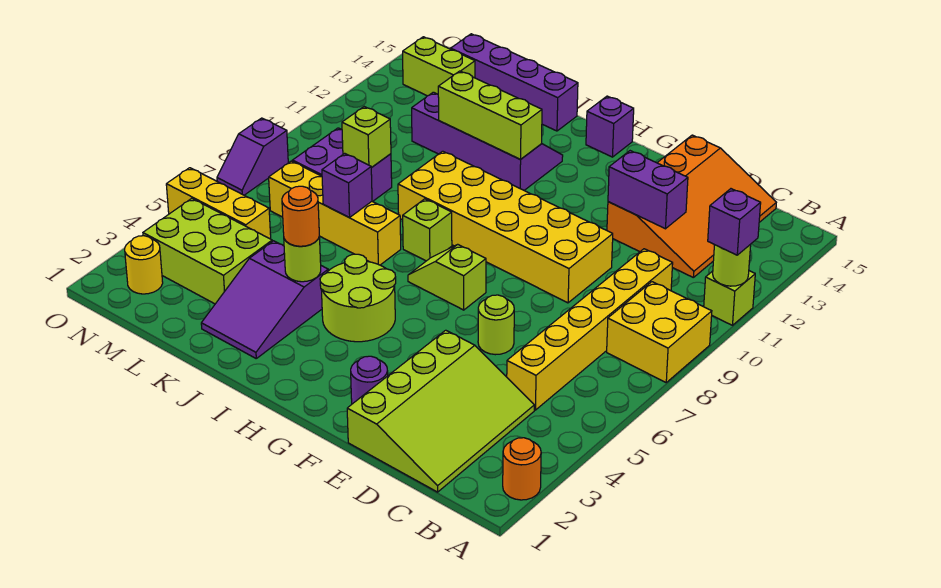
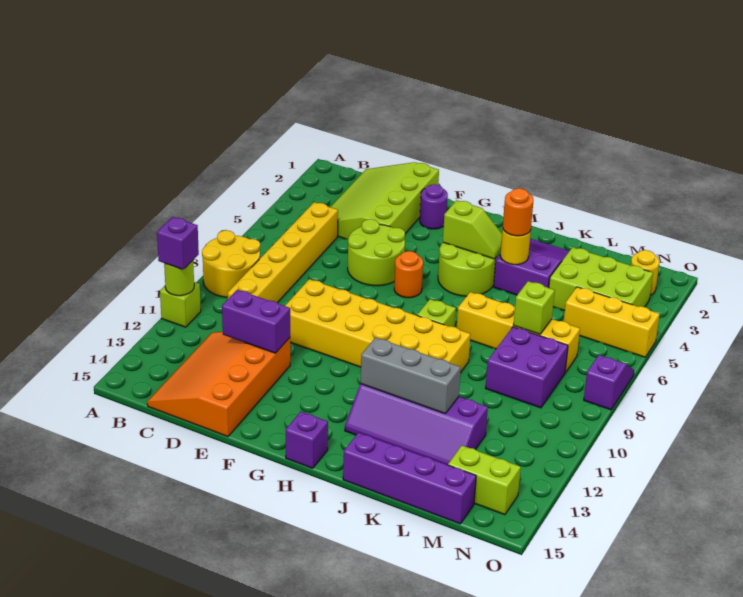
orange 1x1 round brick [503,438,541,500] -> orange 1x1 round brick moved to [394,251,423,298]
yellow 2x2 brick [607,282,712,382] -> yellow 2x2 round brick [202,230,260,297]
lime 1x1 round brick [478,295,514,355] -> lime 2x2 round brick [348,219,405,286]
lime 1x2 slope [408,244,486,310] -> lime 1x2 slope moved to [443,200,502,259]
lime 1x3 brick [438,71,542,160] -> grey 1x3 brick [360,337,461,414]
lime 1x1 round brick [284,237,321,282] -> yellow 1x1 round brick [500,229,531,265]
purple 1x1 brick [322,153,372,218] -> none
lime 1x1 brick [342,107,391,168] -> lime 1x1 brick moved to [514,281,555,334]

